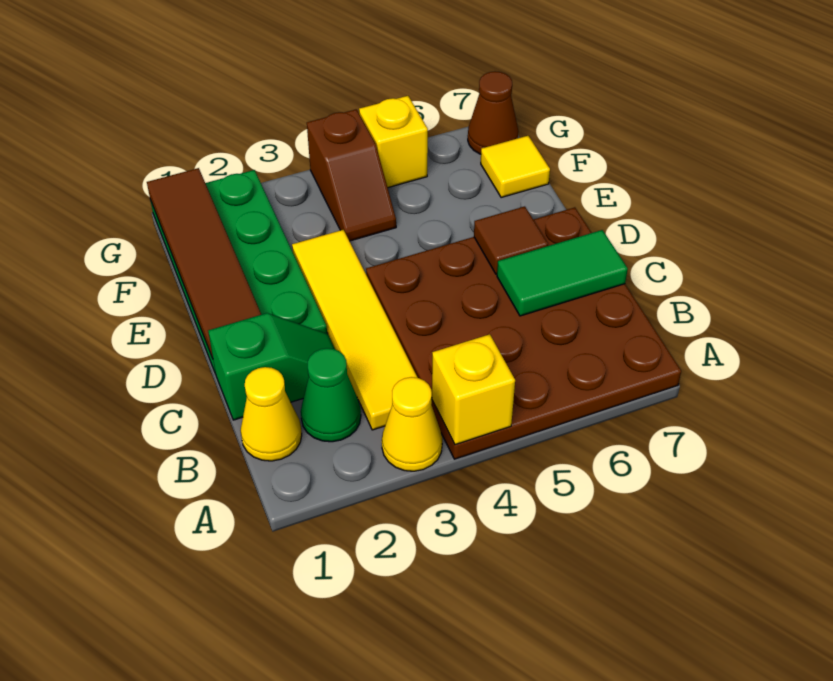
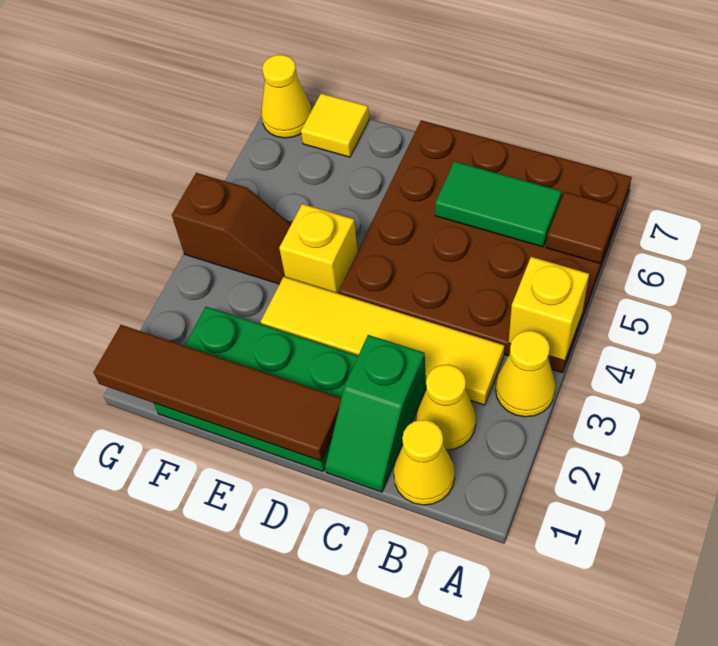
green 1x1 cone [301,348,361,442] -> yellow 1x1 cone [416,365,476,450]
green 1x2 slope [208,313,335,420] -> green 1x2 slope turned to [325,335,426,492]
green 1x2 tile [497,230,628,316] -> green 1x2 tile turned to [435,161,562,247]
green 2x4 plate [150,170,327,374] -> green 2x3 plate [154,307,358,471]
brown 1x1 tile [474,206,548,274] -> brown 1x1 tile moved to [546,192,619,263]
yellow 1x1 brick [359,96,428,188] -> yellow 1x1 brick moved to [279,204,358,294]
brown 1x1 cone [468,71,518,154] -> yellow 1x1 cone [261,55,311,138]

